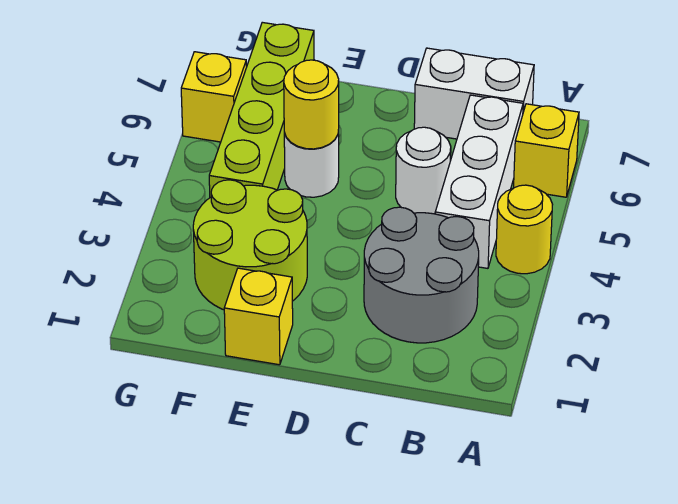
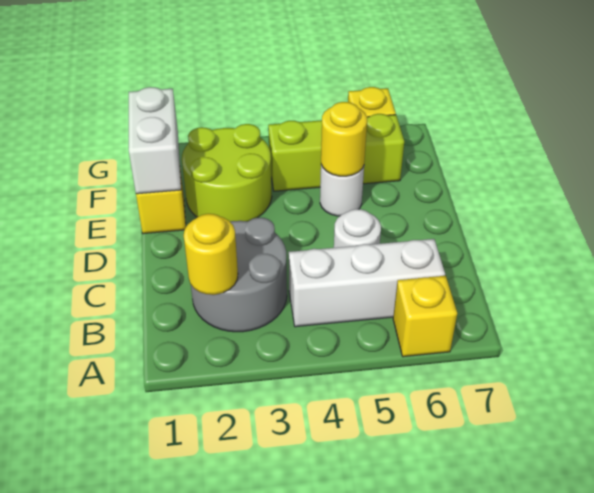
yellow 1x1 round brick [496,185,553,274] -> yellow 1x1 round brick moved to [184,214,238,295]
white 1x2 brick [414,48,534,139] -> white 1x2 brick moved to [129,87,181,194]
lime 1x4 brick [209,22,314,197] -> lime 1x3 brick [268,114,404,191]

